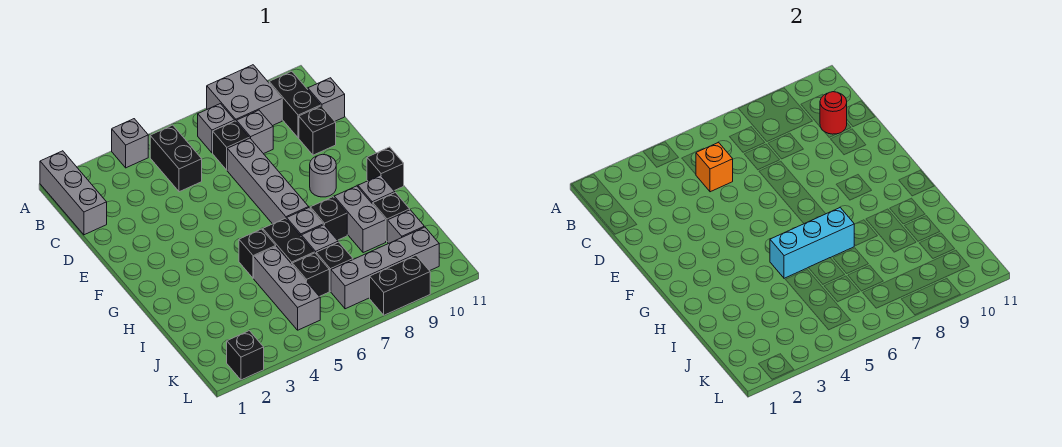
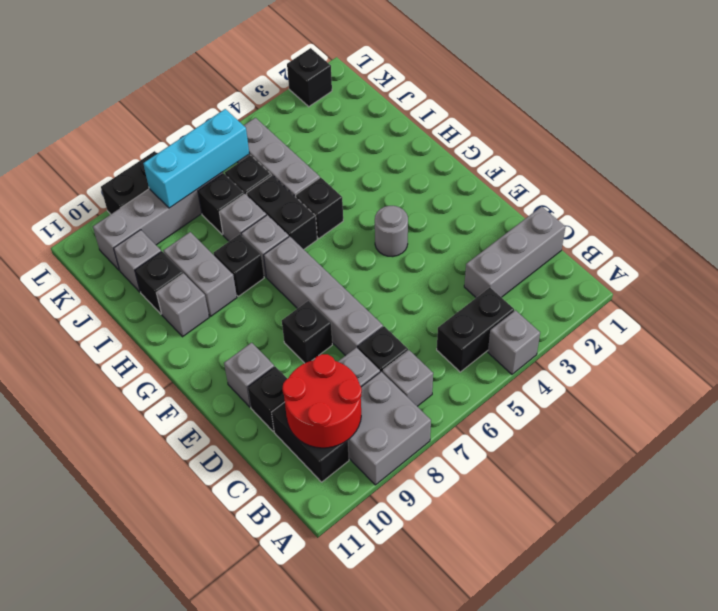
grey 1x3 brick [40,151,107,235] -> grey 1x3 brick turned to [464,207,565,298]
black 1x2 brick [150,125,202,192] -> black 1x2 brick turned to [437,288,514,372]
orange 1x1 brick [696,143,733,192] -> none
red 1x1 round brick [820,92,847,134] -> red 2x2 round brick [282,354,362,448]
grey 1x1 brick [308,78,345,121] -> grey 1x1 brick moved to [224,343,274,407]
grey 1x1 round brick [310,154,336,197] -> grey 1x1 round brick moved to [375,206,408,257]
black 1x1 brick [367,147,404,191] -> black 1x1 brick moved to [282,301,332,363]
cyan 1x3 brick [770,208,854,278] -> cyan 1x3 brick moved to [143,109,249,208]

